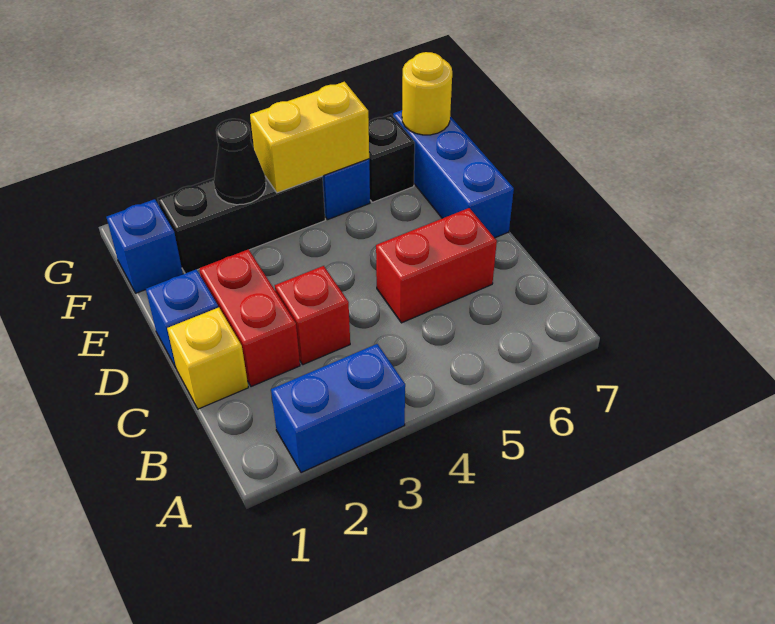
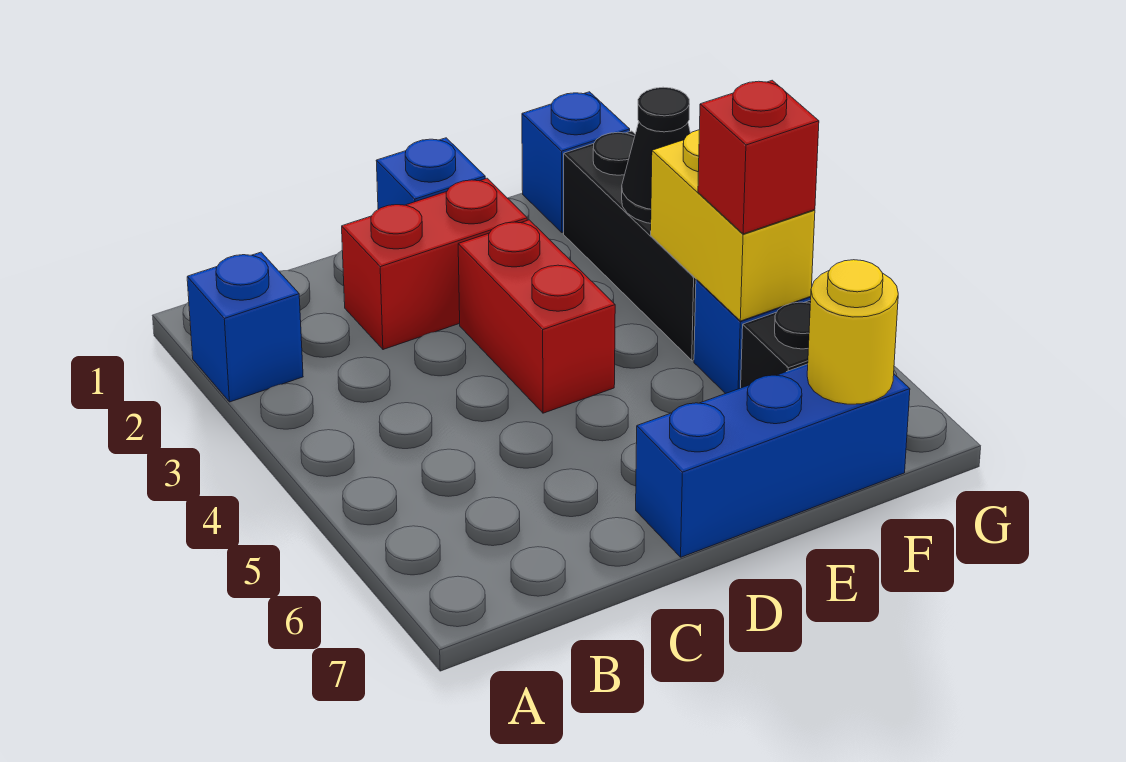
blue 1x2 brick [271,344,405,473] -> blue 1x1 brick [187,252,303,402]
yellow 1x1 brick [167,307,248,409] -> none
red 1x1 brick [275,266,350,365] -> red 1x1 brick moved to [698,80,819,234]
red 1x2 brick [376,208,497,323] -> red 1x2 brick moved to [458,220,615,413]

